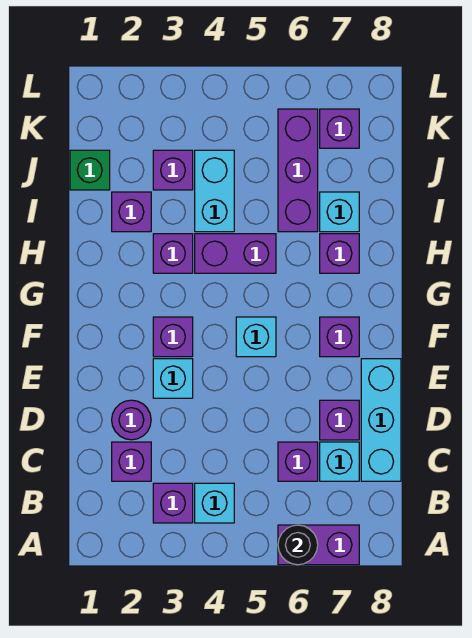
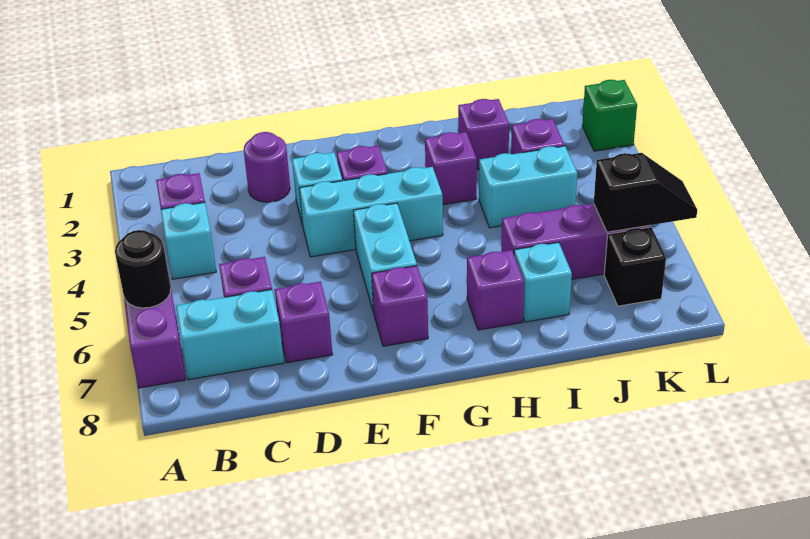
purple 1x1 brick [112,442,151,481] -> none
cyan 1x1 brick [320,442,359,481] -> cyan 1x2 brick [176,290,284,380]
cyan 1x3 brick [361,359,401,481] -> cyan 1x3 brick moved to [299,167,443,257]
cyan 1x1 brick [236,317,276,357] -> cyan 1x2 brick [353,203,417,312]
purple 1x2 brick [195,234,276,273] -> none
green 1x1 brick [70,150,110,190] -> green 1x1 brick moved to [582,80,637,151]
none -> black 1x2 slope [594,153,697,232]
purple 1x1 brick [320,109,359,148] -> black 1x1 brick [604,227,666,306]

